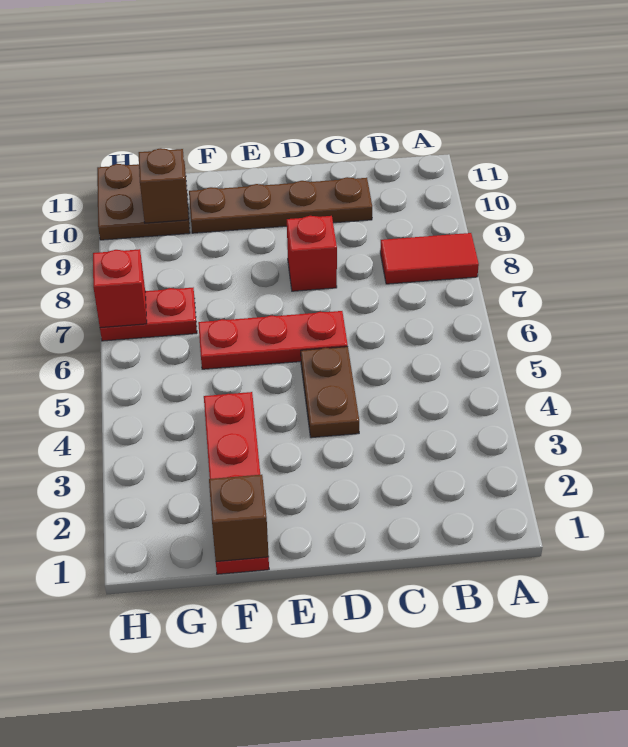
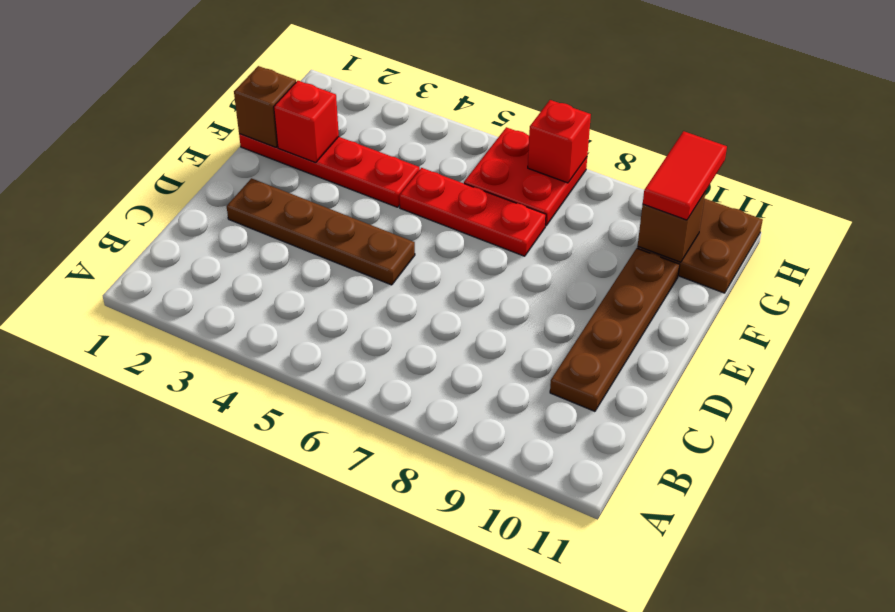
red 1x2 tile [380,233,479,284] -> red 1x2 tile moved to [643,131,727,220]
brown 1x2 plate [301,347,359,438] -> brown 1x4 plate [227,178,415,285]
red 1x3 plate [198,311,348,369] -> red 1x3 plate turned to [399,168,546,256]
red 1x1 brick [287,216,337,291] -> red 1x1 brick moved to [274,81,339,163]
red 1x2 plate [100,288,197,341] -> red 2x2 plate [464,127,587,226]

